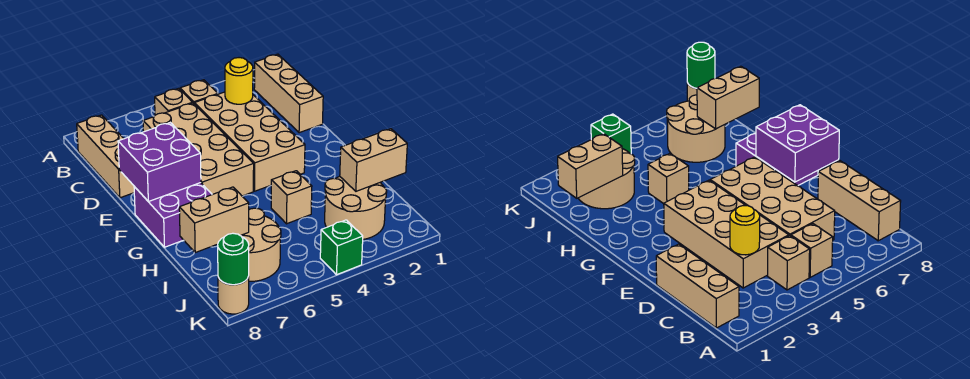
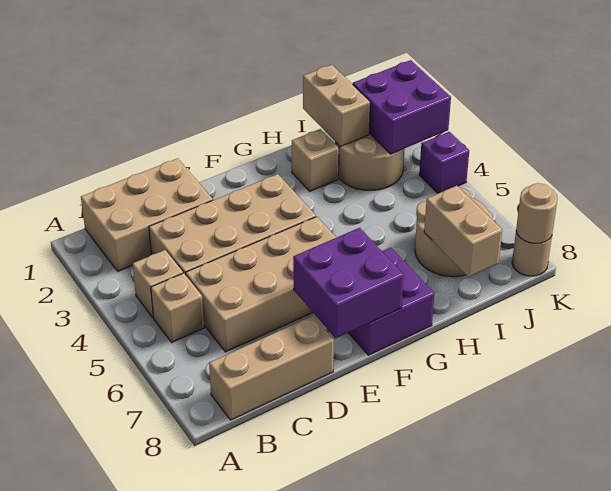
tan 1x3 brick [254,54,323,133] -> tan 2x3 brick [81,158,213,271]
yellow 1x1 round brick [225,58,253,104] -> none
tan 1x1 brick [271,171,312,224] -> tan 1x1 brick moved to [292,129,339,191]
none -> purple 2x2 brick [353,60,451,154]
green 1x1 brick [320,220,363,275] -> purple 1x1 brick [419,132,469,193]
green 1x1 round brick [218,233,249,285] -> tan 1x1 round brick [516,183,558,243]

